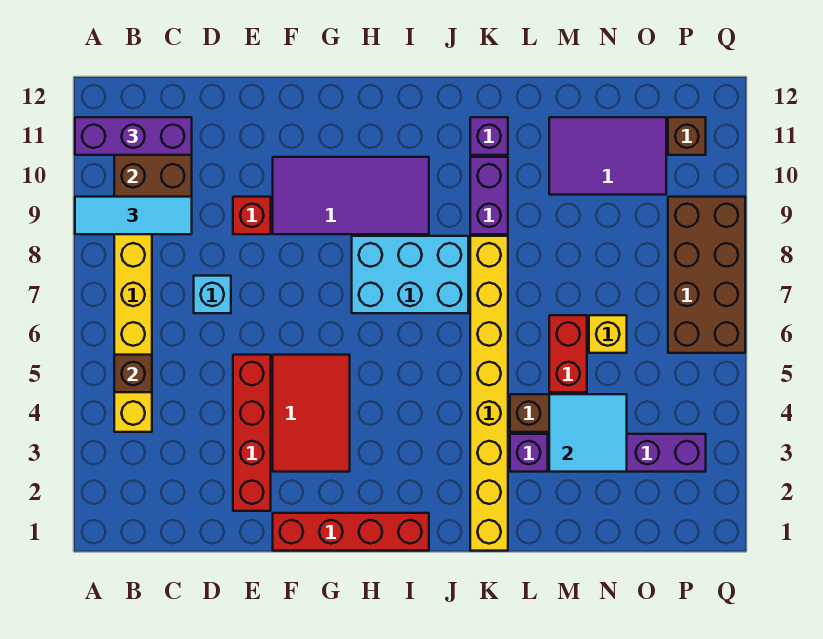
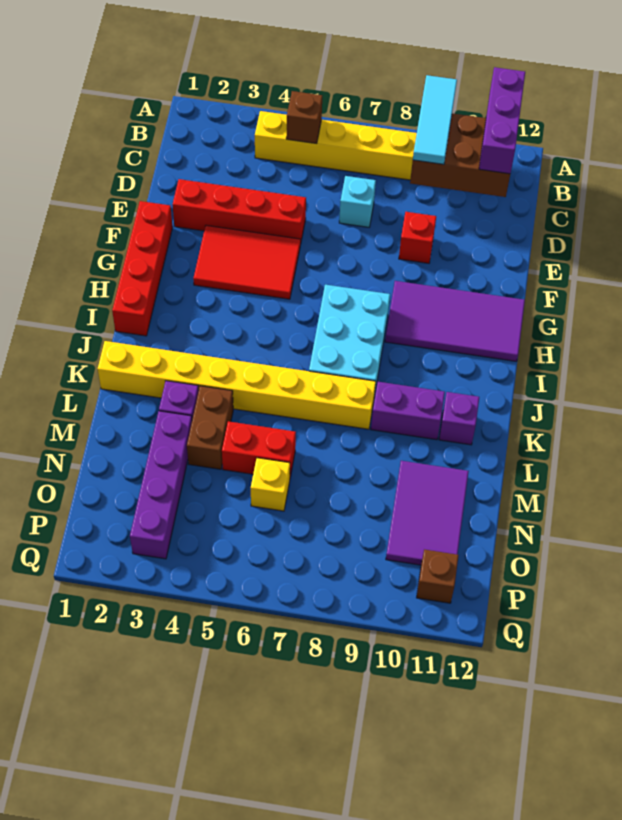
purple 2x4 tile [273,157,429,234] -> purple 2x4 tile turned to [385,281,525,361]
cyan 2x2 tile [549,394,627,472] -> none
brown 2x4 brick [668,197,745,353] -> none

